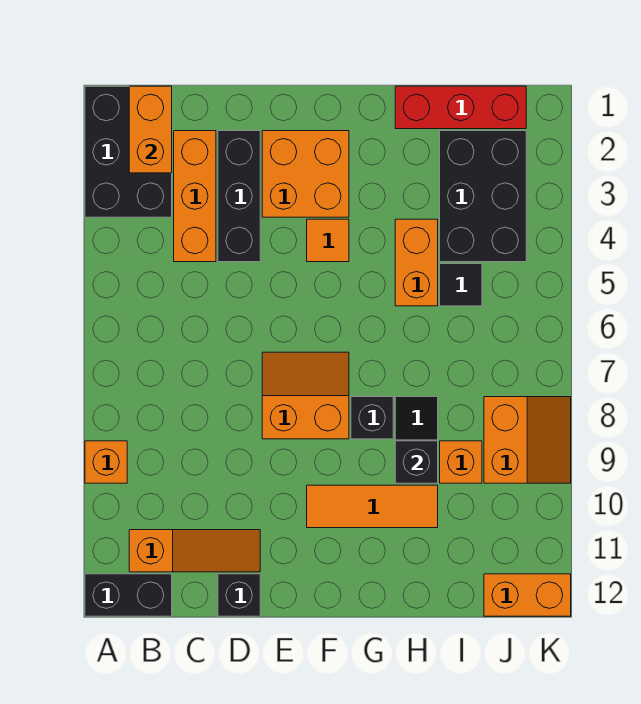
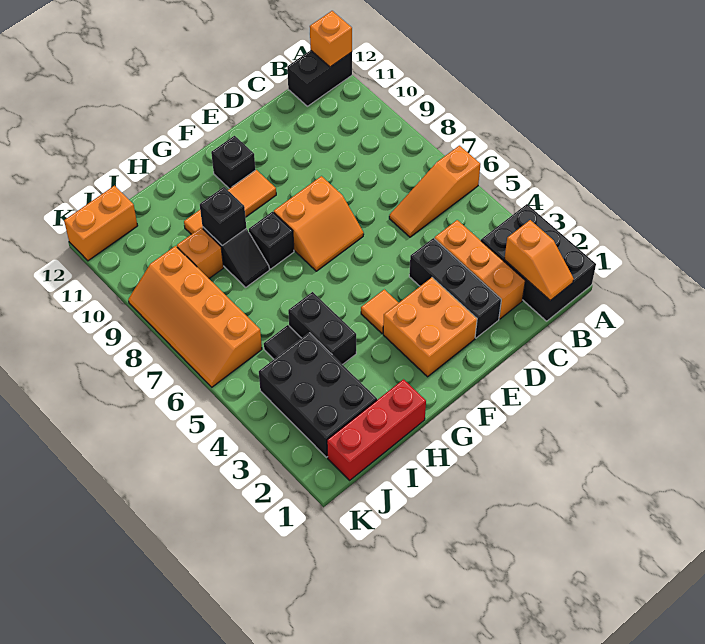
orange 1x1 brick [85,441,127,483] -> orange 1x1 brick moved to [310,11,352,67]
orange 1x2 brick [129,86,172,173] -> orange 1x2 slope [504,220,574,301]
orange 1x3 slope [129,530,260,572] -> orange 1x3 slope moved to [389,146,480,237]
black 1x1 brick [218,574,260,616] -> black 1x1 brick moved to [211,136,255,189]
orange 1x2 brick [395,219,438,306] -> black 1x2 brick [288,292,356,365]
orange 2x2 slope [484,397,571,483] -> orange 2x4 slope [128,246,262,387]

